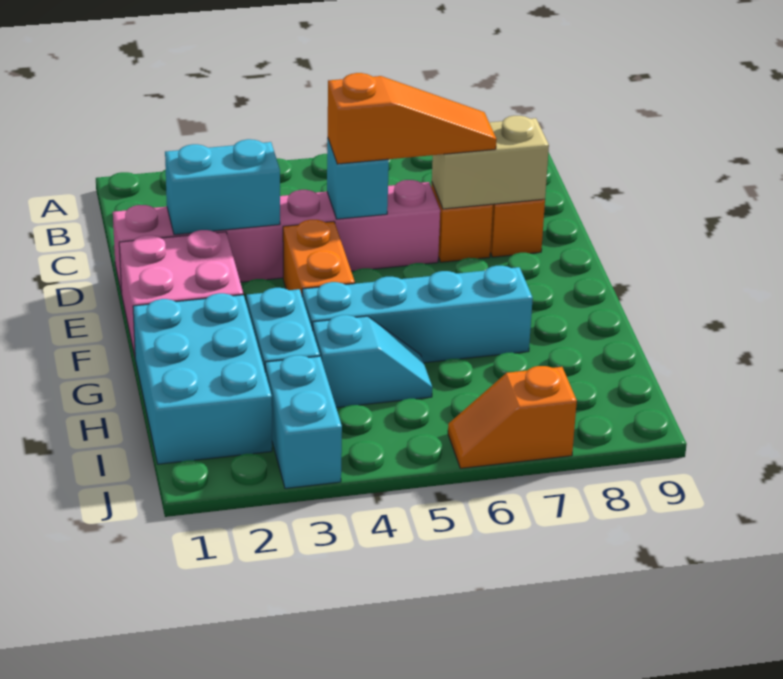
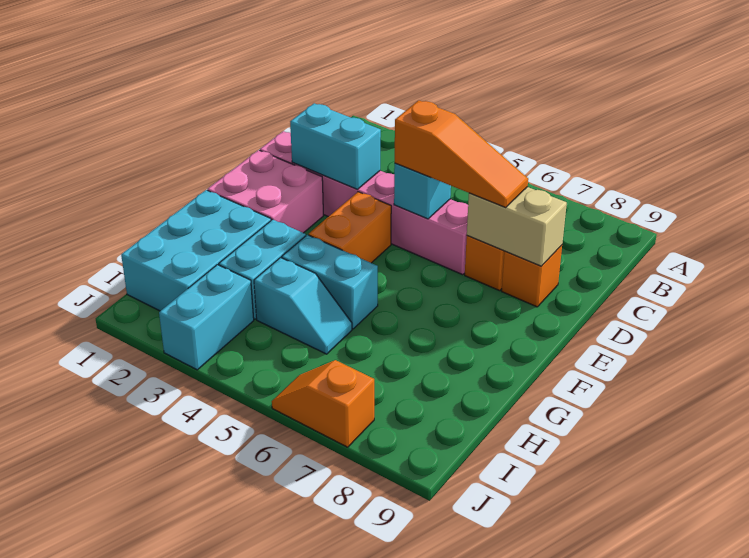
cyan 1x4 brick [302,266,533,363] -> cyan 1x2 brick [282,235,378,329]

